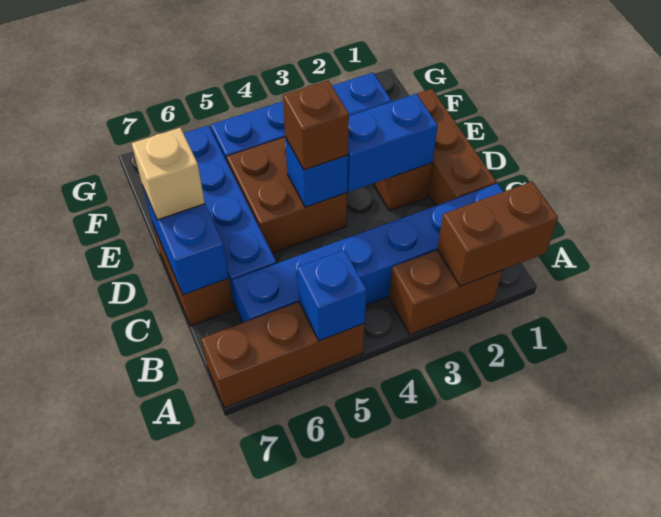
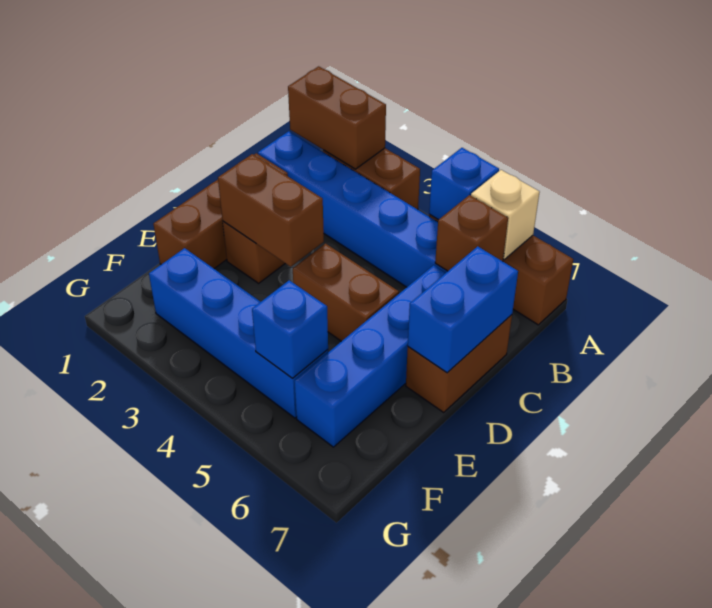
blue 1x2 brick [347,94,438,192] -> brown 1x2 brick [218,154,324,267]
brown 2x2 brick [227,137,347,253] -> brown 1x2 brick [293,244,399,341]
blue 1x1 brick [285,138,348,207] -> blue 1x1 brick moved to [252,280,328,378]
brown 1x1 brick [283,80,349,170] -> brown 1x1 brick moved to [435,195,508,271]
tan 1x1 brick [131,128,205,220] -> tan 1x1 brick moved to [471,170,540,259]

